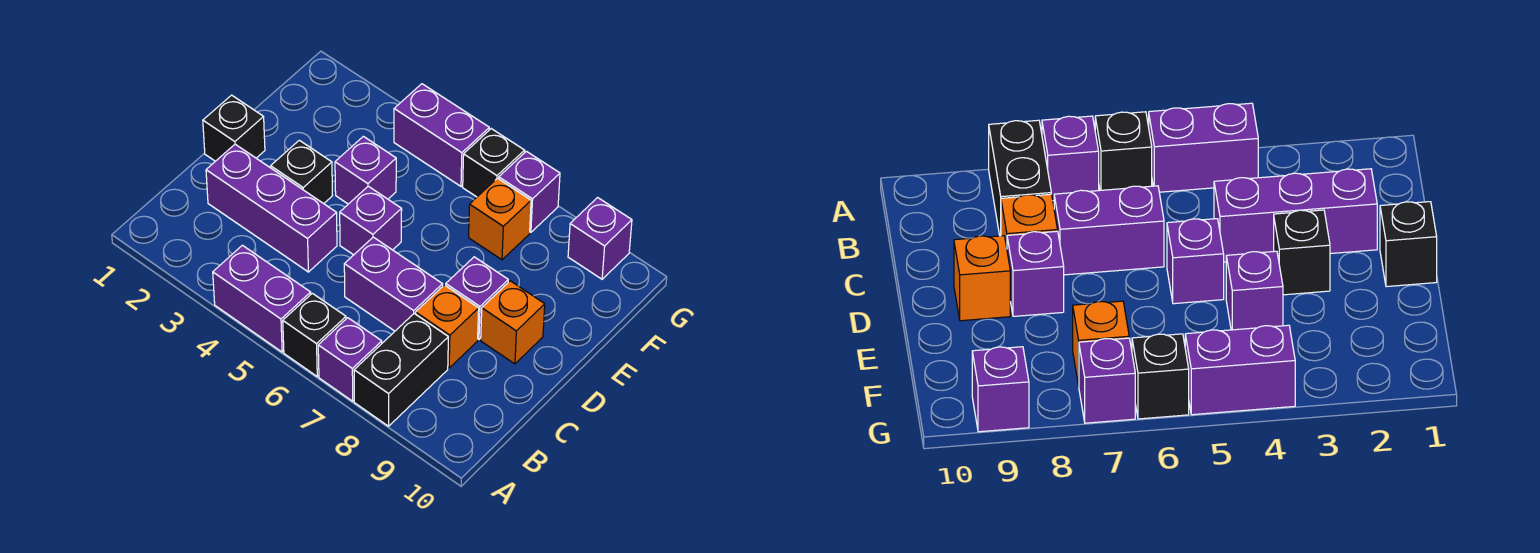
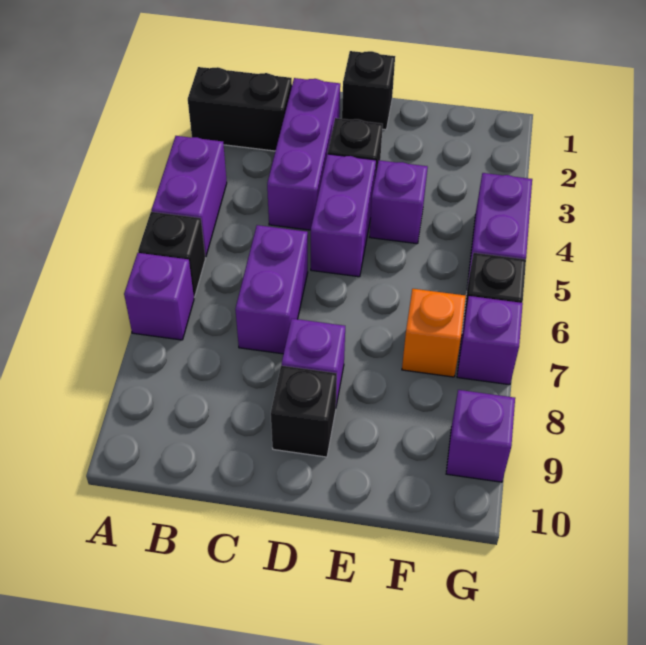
black 1x2 brick [354,314,448,426] -> black 1x2 brick moved to [188,67,292,151]
orange 1x1 brick [416,285,479,368] -> none
purple 1x1 brick [340,186,402,255] -> purple 1x2 brick [311,154,376,277]
orange 1x1 brick [481,281,545,364] -> black 1x1 brick [271,365,337,457]

